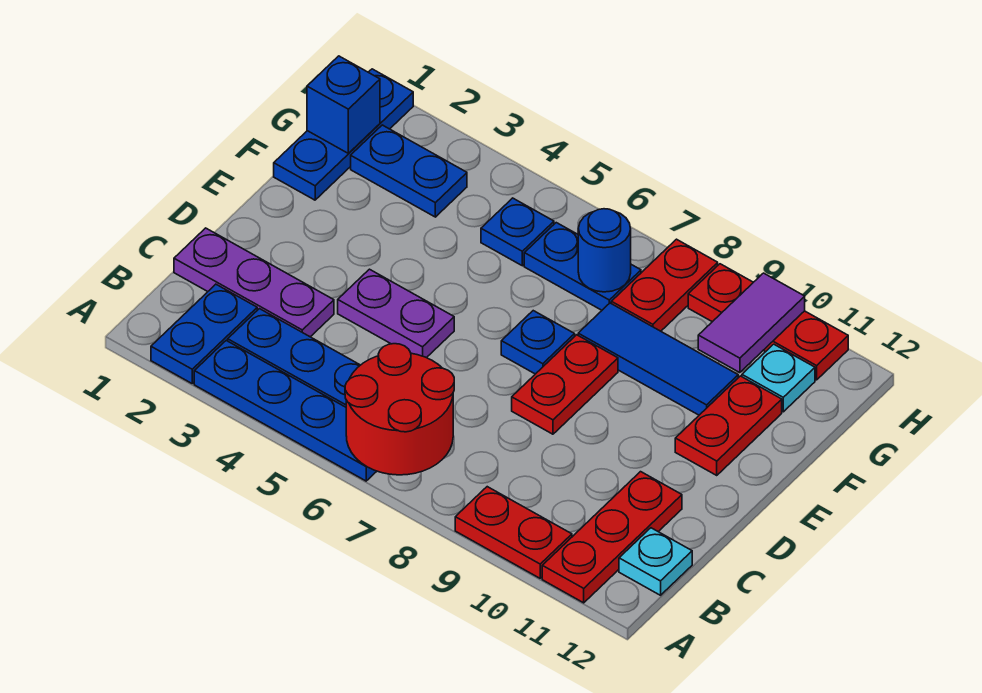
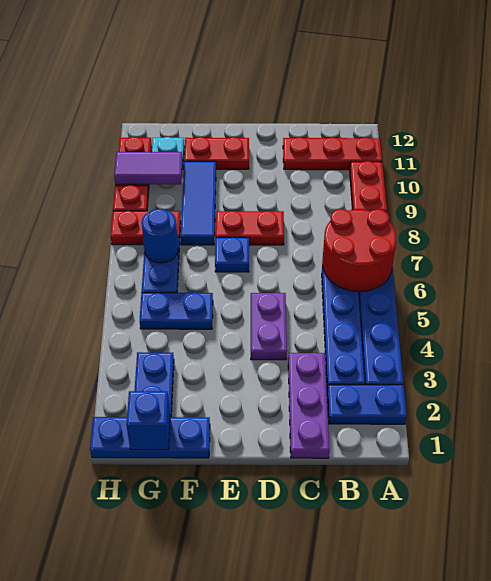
cyan 1x1 plate [619,528,692,595] -> none
blue 1x1 plate [481,198,554,266] -> blue 1x2 plate [140,293,213,329]

